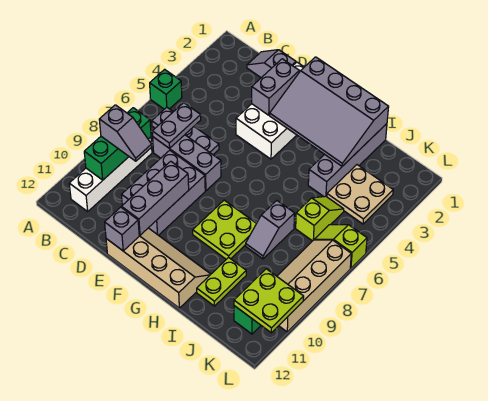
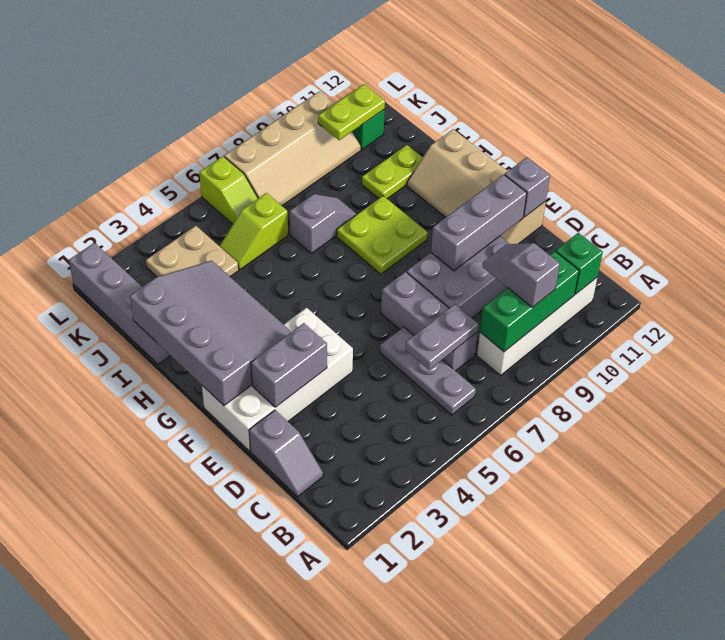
green 1x1 brick [150,69,182,109] -> green 1x1 brick moved to [556,233,603,294]
grey 1x4 brick [308,124,387,197] -> grey 1x4 brick turned to [69,243,171,364]
lime 2x2 plate [234,269,304,333] -> lime 1x2 plate [318,84,385,140]

